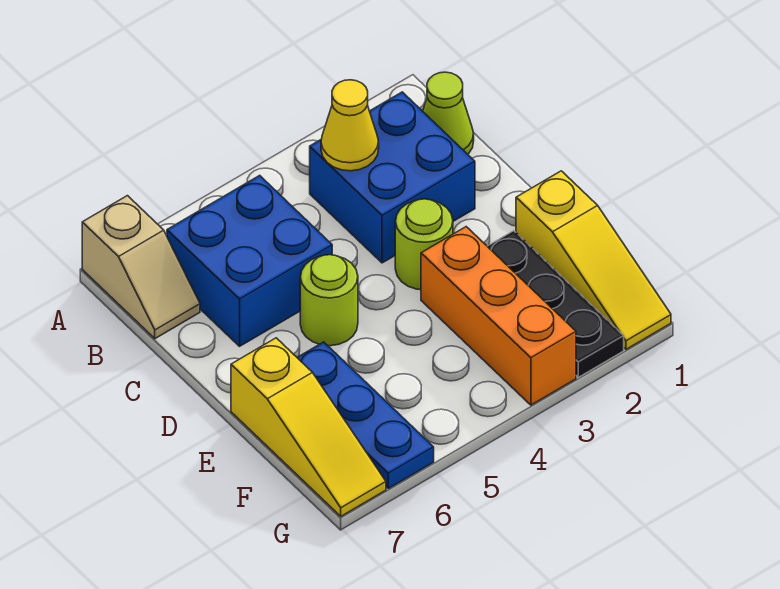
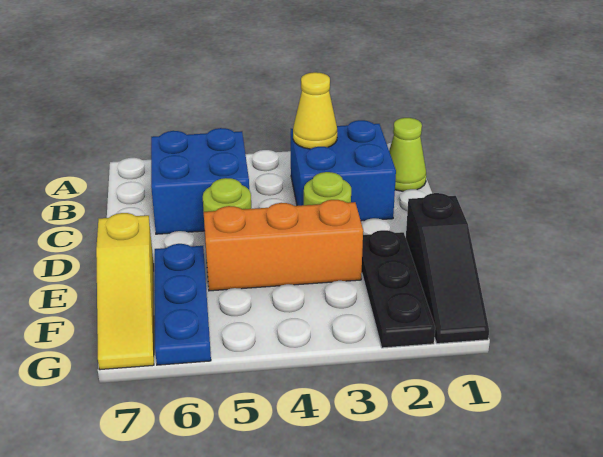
tan 1x2 slope [82,196,200,339] -> none
yellow 1x3 slope [516,171,671,349] -> black 1x3 slope [406,193,489,344]
orange 1x3 brick [421,227,576,405] -> orange 1x3 brick turned to [204,200,363,291]

